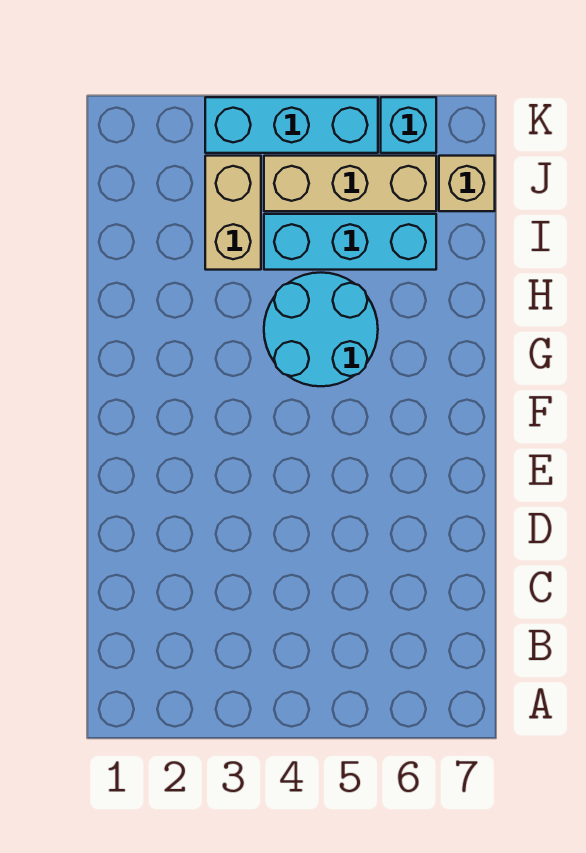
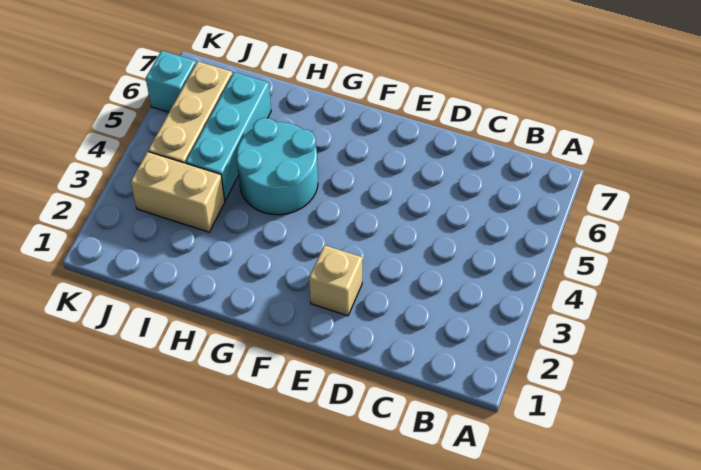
tan 1x1 brick [439,156,495,211] -> tan 1x1 brick moved to [309,245,362,316]
cyan 1x3 brick [205,97,378,153] -> none

